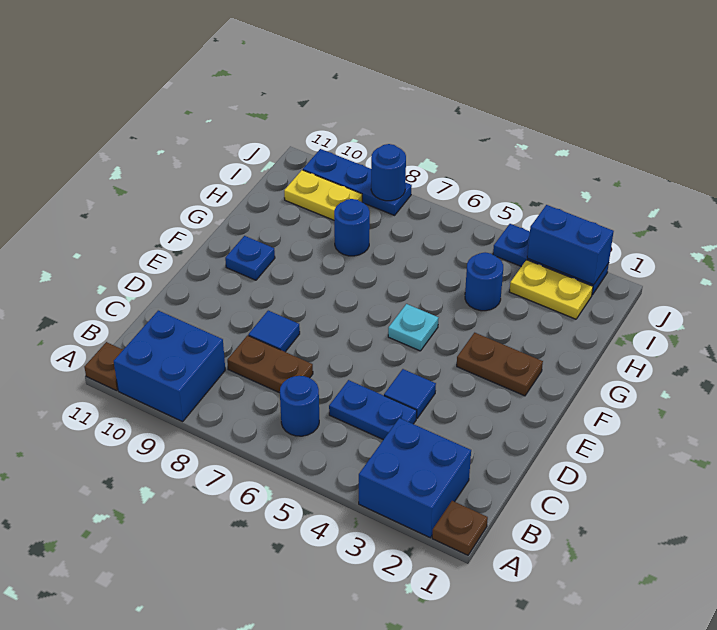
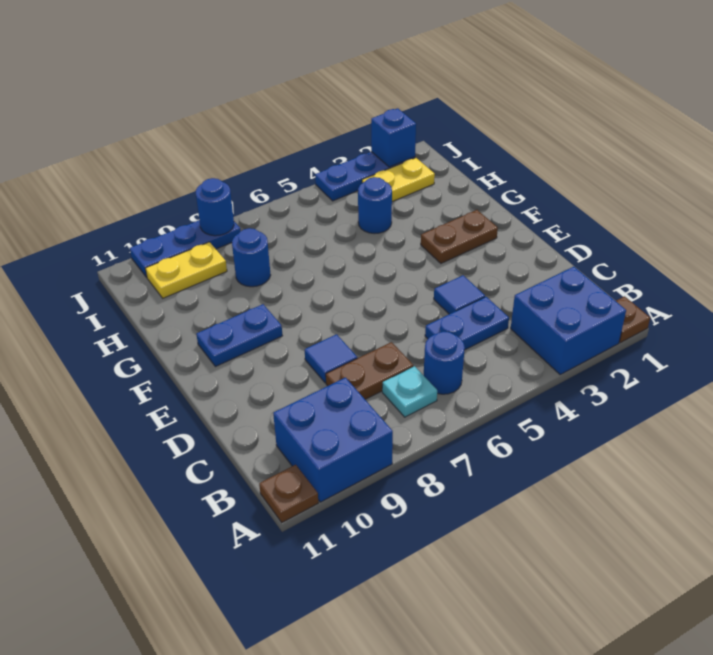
cyan 1x1 plate [388,304,438,351] -> cyan 1x1 plate moved to [382,366,437,417]
blue 1x1 plate [225,236,275,280] -> blue 1x2 plate [196,304,282,367]
blue 1x2 brick [527,205,614,285] -> blue 1x1 brick [371,108,416,167]

